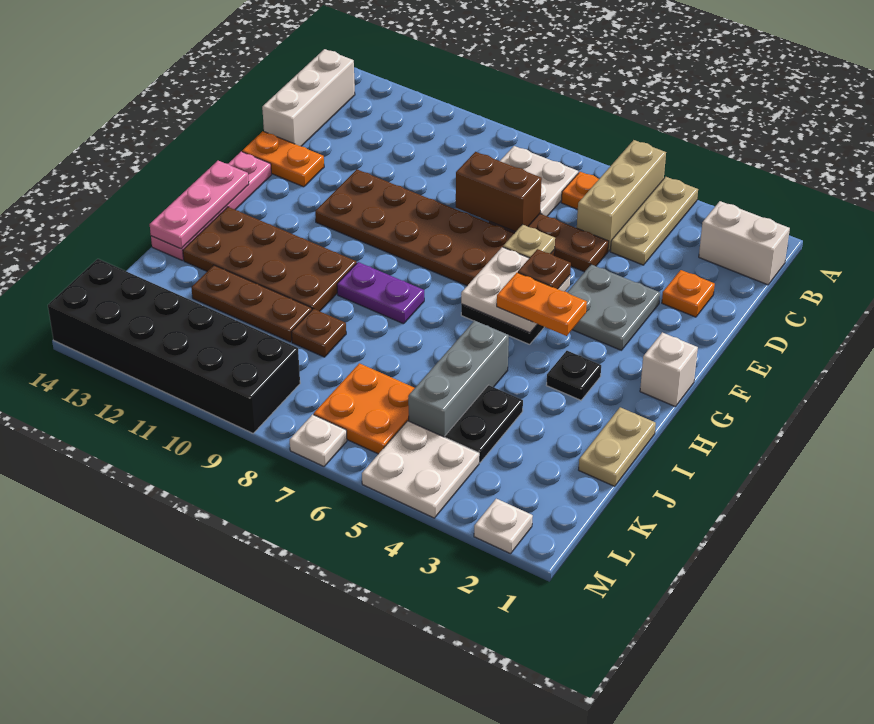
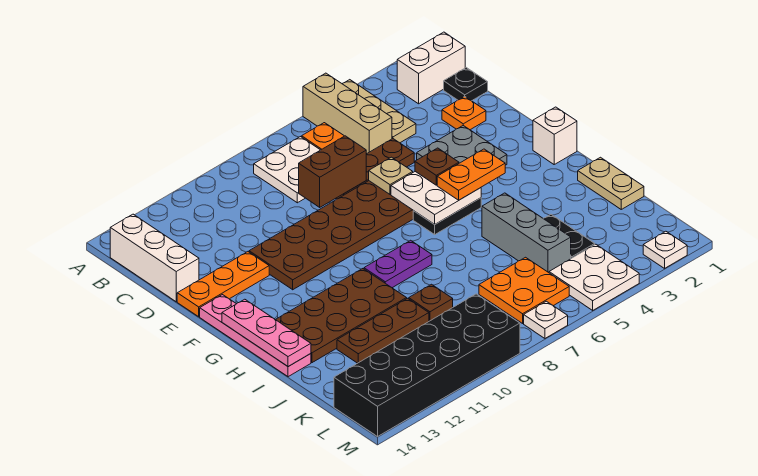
orange 1x2 plate [242,131,324,187] -> orange 1x3 plate [177,252,269,317]
black 1x1 plate [547,351,601,400] -> black 1x1 plate moved to [444,68,488,101]

